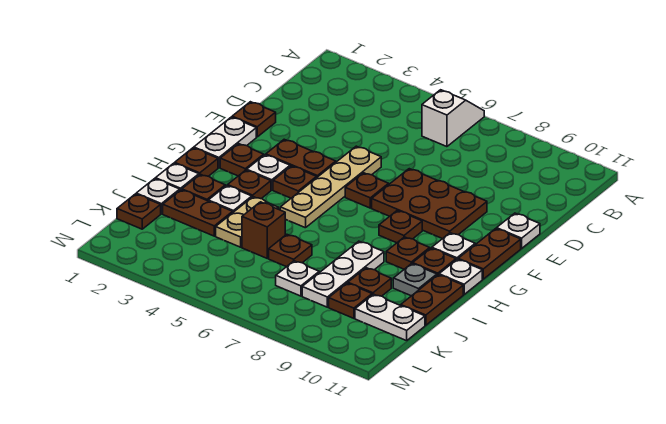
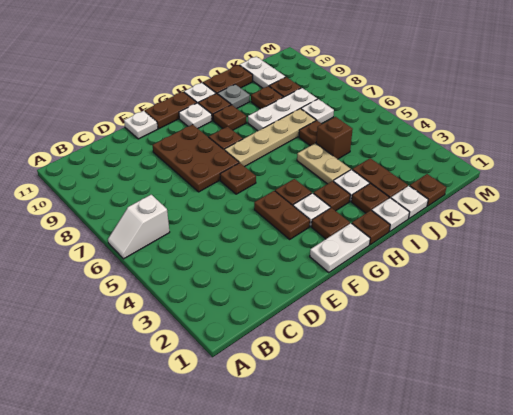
brown 1x1 plate [232,102,276,137] -> none
tan 1x4 plate [280,146,381,228] -> tan 1x4 plate moved to [225,109,316,167]
tan 1x2 plate [216,197,278,247] -> tan 1x2 plate turned to [297,143,351,184]

